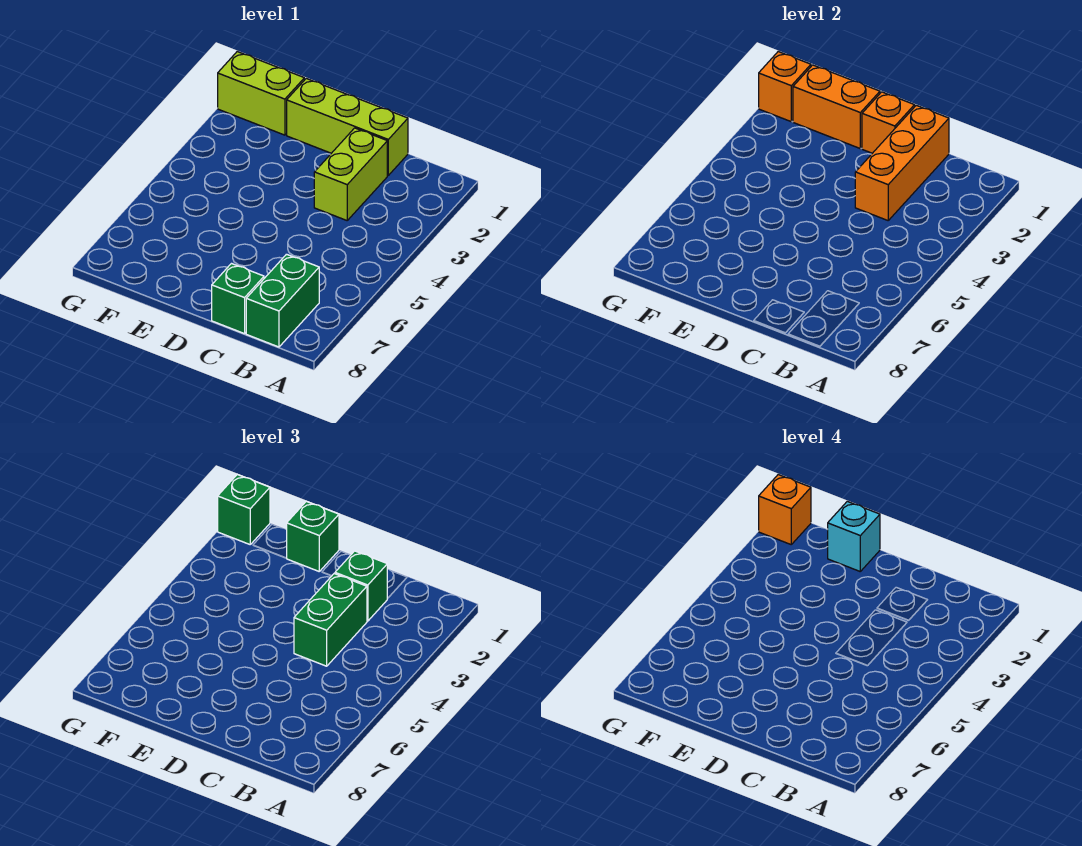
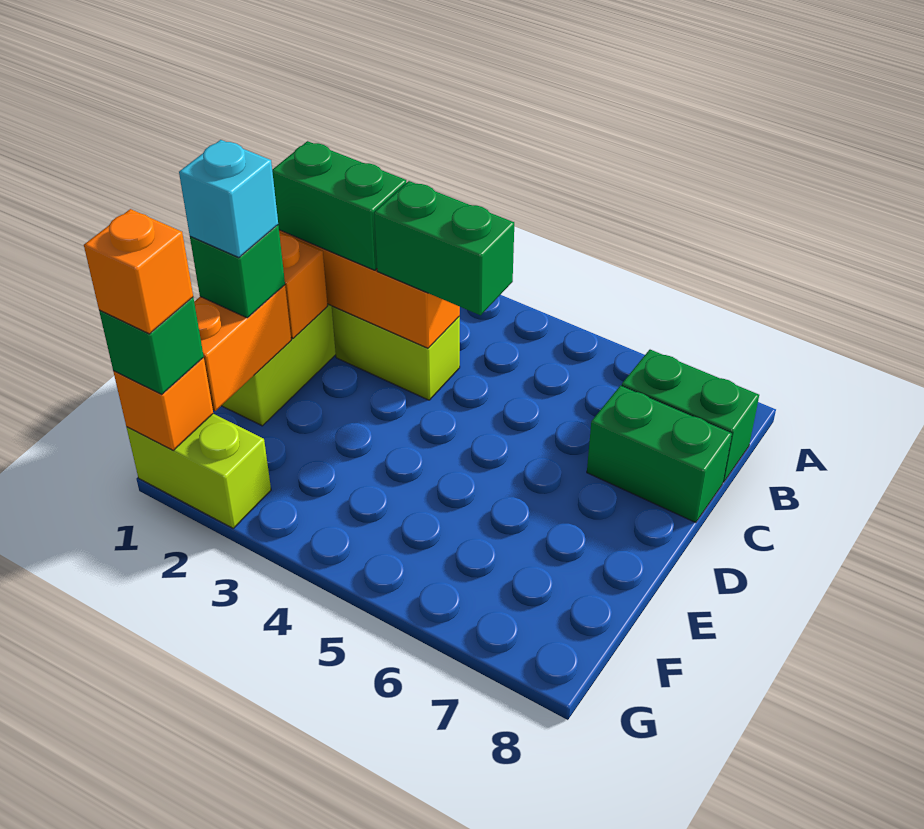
green 1x1 brick [335,551,387,621] -> green 1x2 brick [272,141,406,270]
green 1x1 brick [212,264,264,334] -> green 1x2 brick [587,385,732,523]
lime 1x2 brick [218,52,304,135] -> lime 1x2 brick turned to [127,414,271,528]

